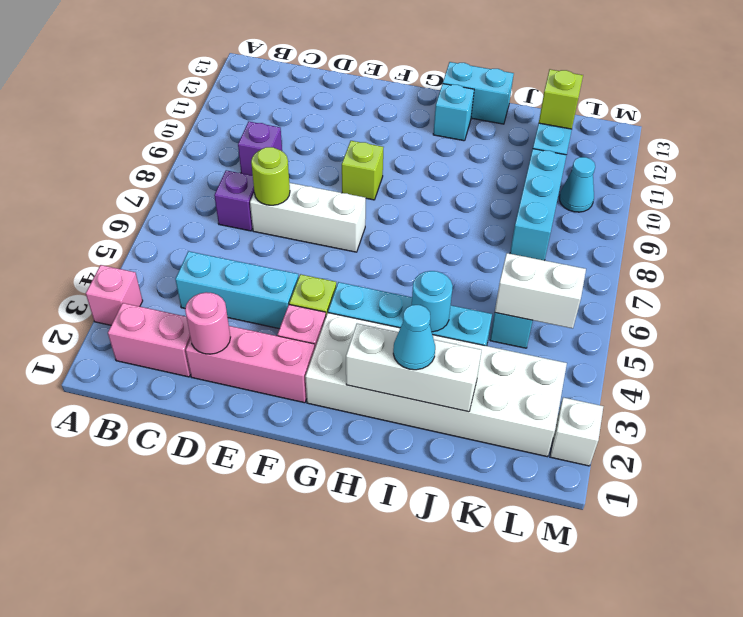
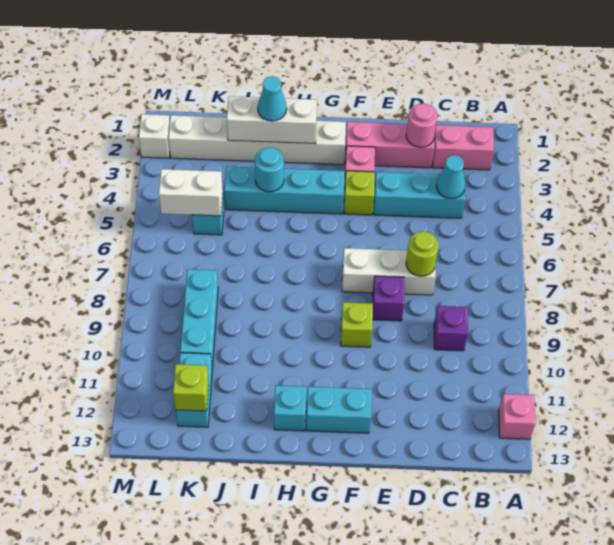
pink 1x1 brick [86,265,143,325] -> pink 1x1 brick moved to [499,394,536,439]
purple 1x1 brick [214,170,254,231] -> purple 1x1 brick moved to [373,276,404,321]
white 2x6 brick [305,313,567,457] -> white 1x6 brick [168,115,346,165]
cyan 1x2 brick [443,62,514,124] -> cyan 1x2 brick moved to [306,387,372,433]
cyan 1x1 cone [560,157,595,212] -> cyan 1x1 cone moved to [436,155,466,199]

